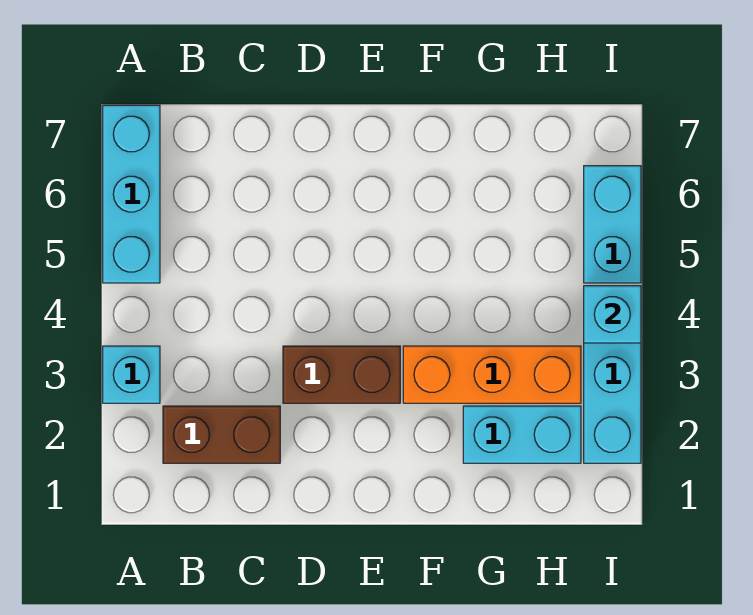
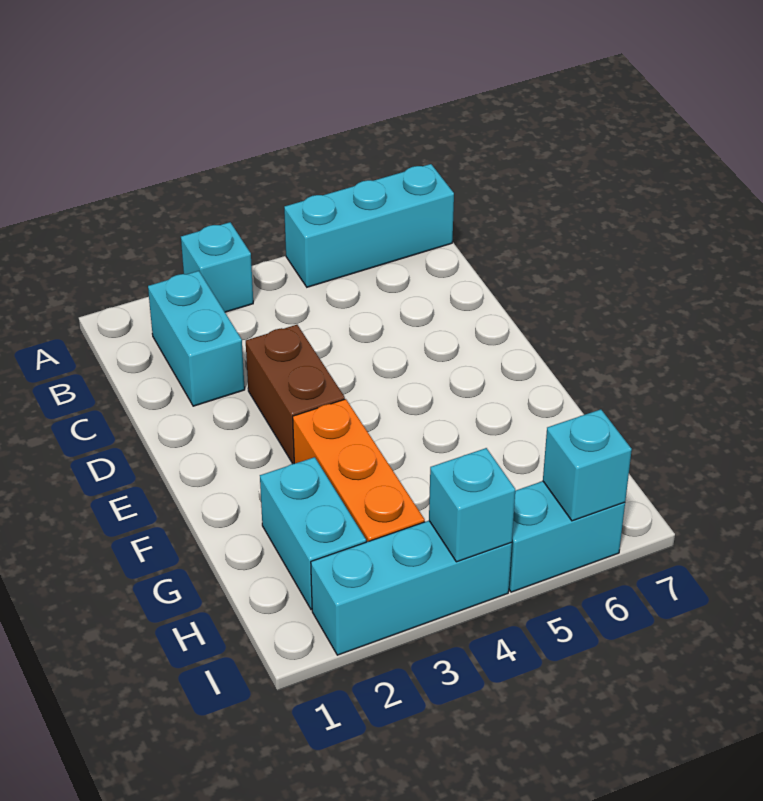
brown 1x2 brick [163,406,280,463] -> cyan 1x2 brick [148,271,245,406]
none -> cyan 1x1 brick [543,409,632,521]

